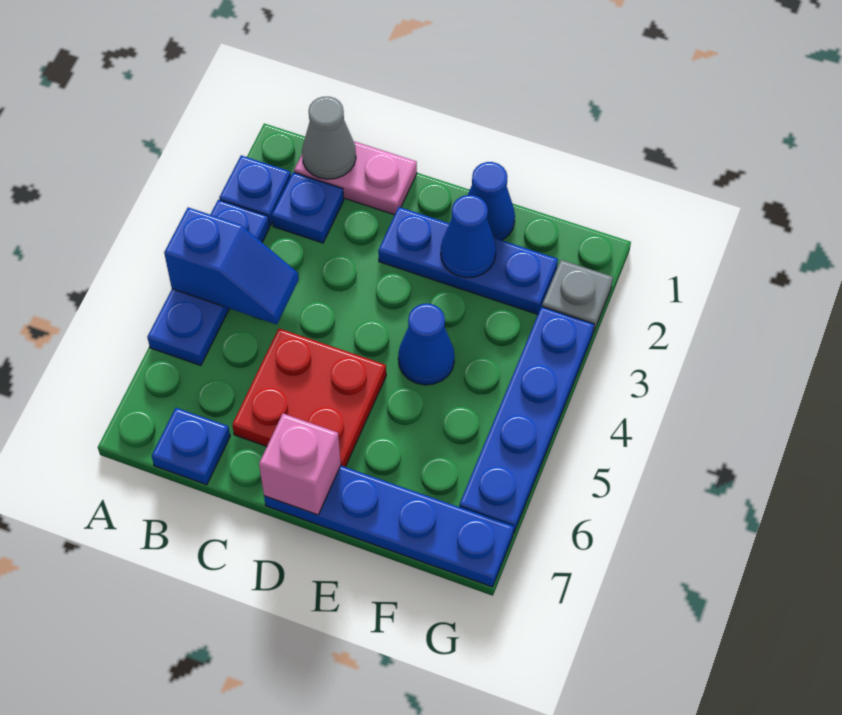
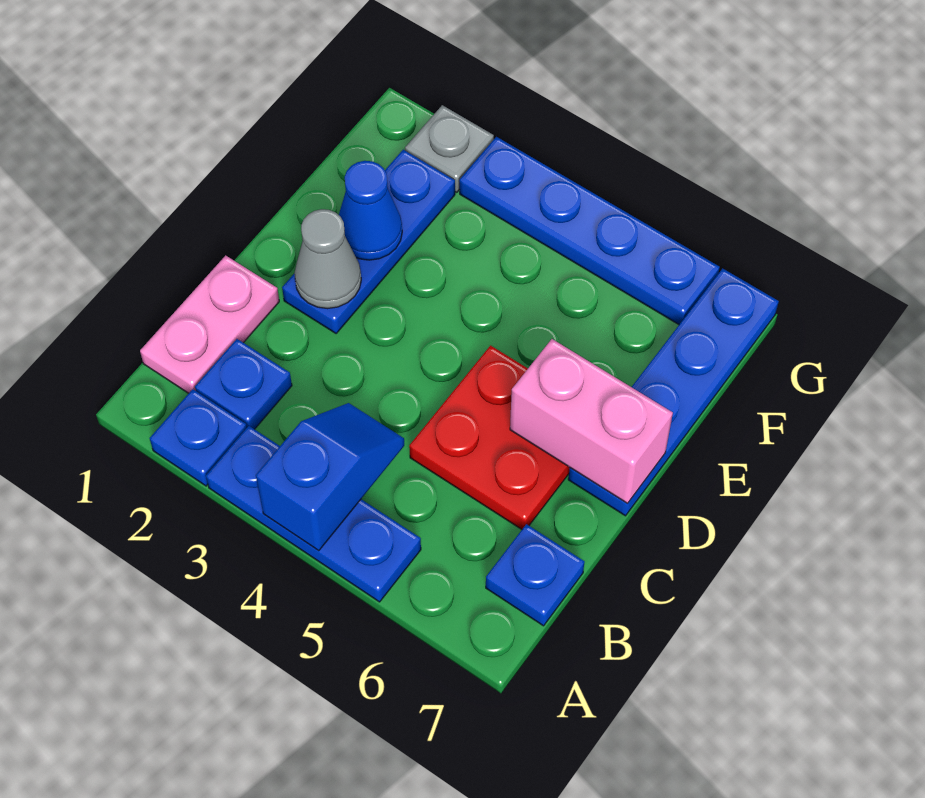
grey 1x1 cone [302,97,356,179] -> grey 1x1 cone moved to [294,209,361,309]
pink 1x1 brick [259,413,341,515] -> pink 1x2 brick [510,339,673,504]
blue 1x1 cone [468,162,515,240] -> none
blue 1x1 cone [398,304,455,385] -> none

